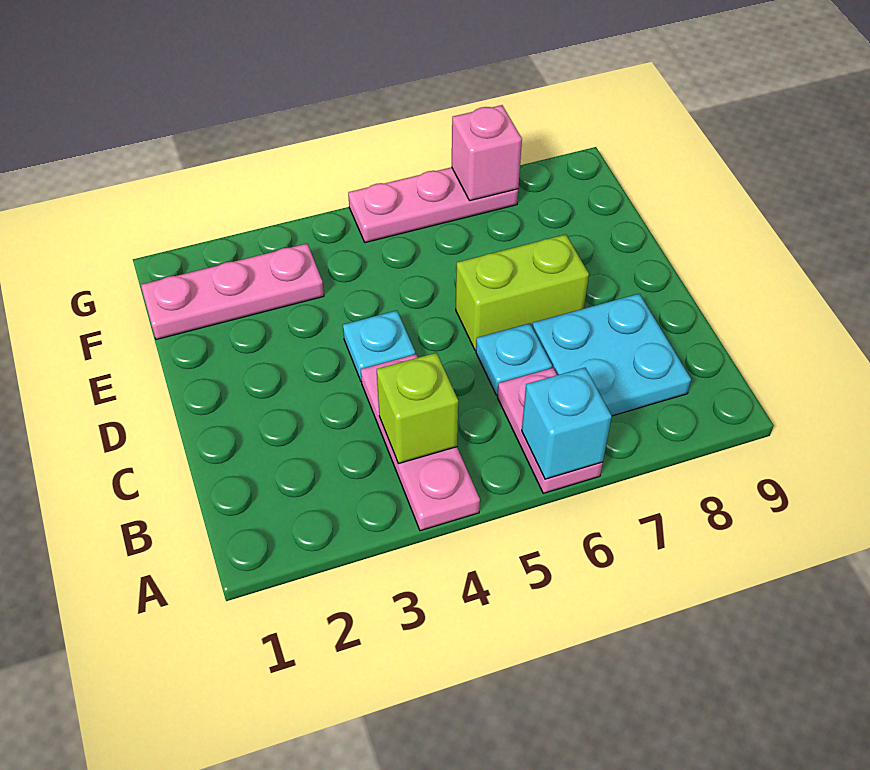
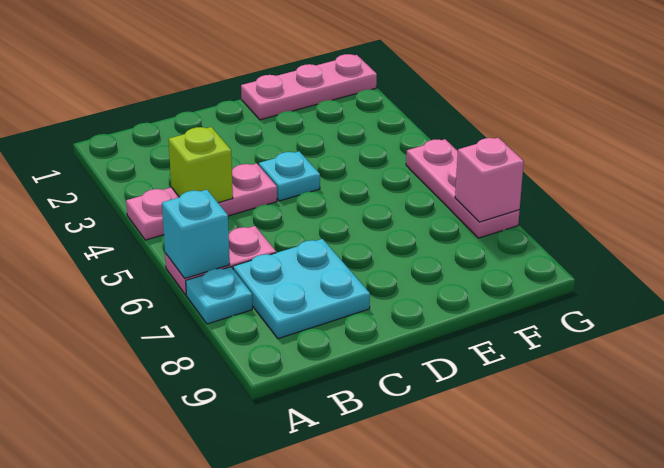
cyan 1x1 plate [476,323,552,395] -> cyan 1x1 plate moved to [186,267,252,324]
lime 1x2 brick [456,234,589,350] -> none
pink 1x3 plate [141,244,324,340] -> pink 1x3 plate turned to [241,54,377,120]

